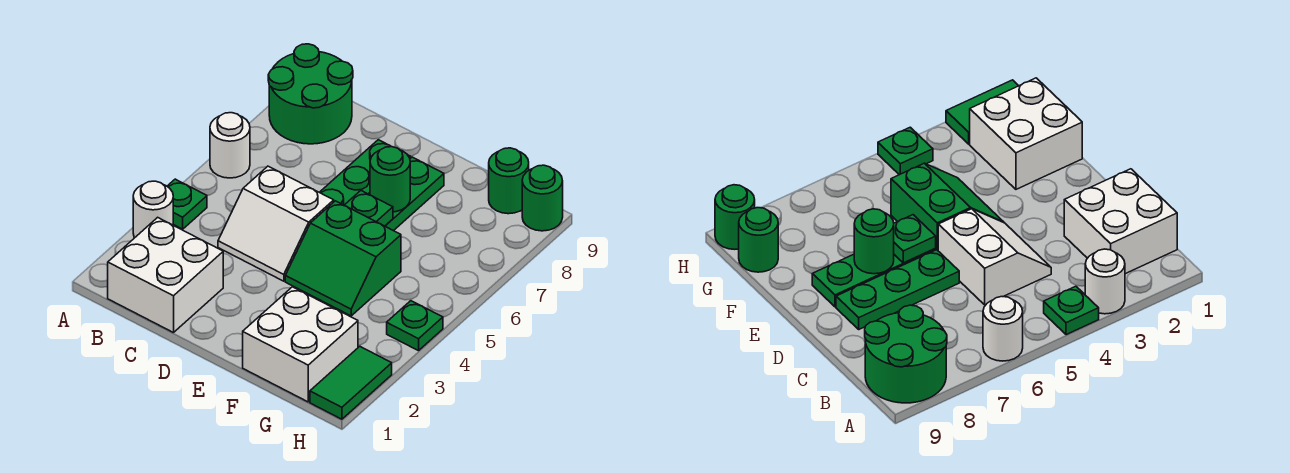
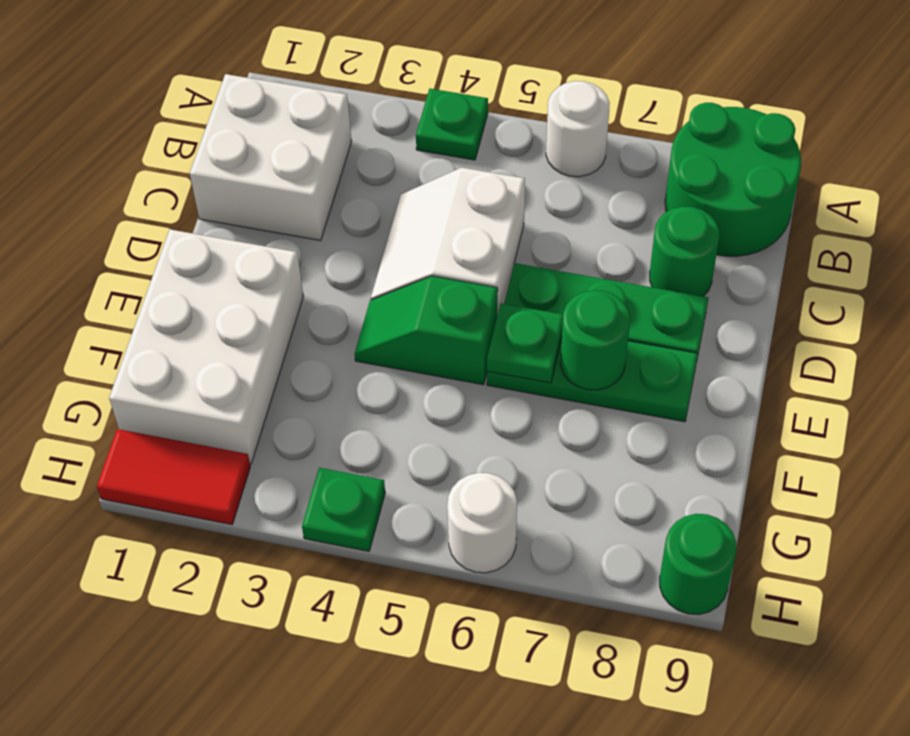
white 1x1 round brick [133,181,173,238] -> white 1x1 round brick moved to [447,473,517,573]
green 2x2 slope [285,201,401,316] -> green 1x2 slope [355,276,498,385]
white 2x2 brick [243,287,358,402] -> white 2x3 brick [109,229,303,464]
green 1x1 round brick [489,148,529,214] -> green 1x1 round brick moved to [650,206,719,296]
green 1x2 tile [310,346,392,419] -> red 1x2 tile [97,429,250,525]

